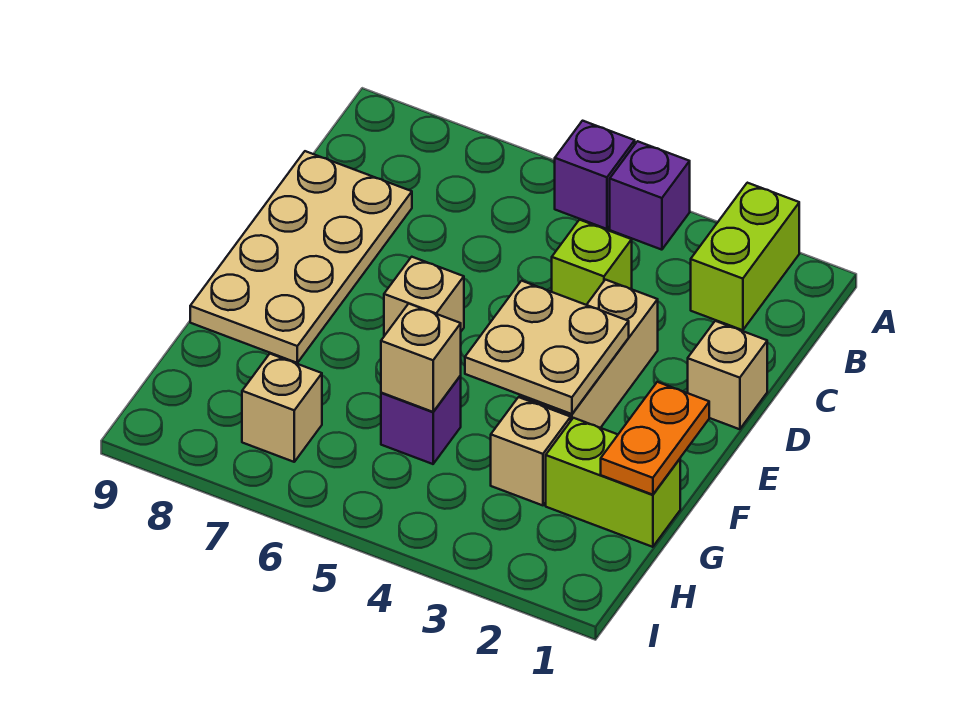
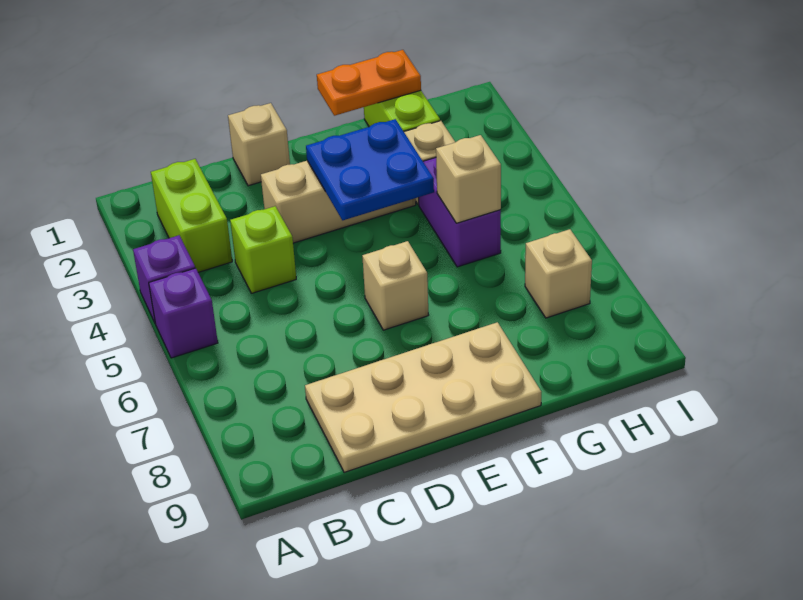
lime 1x2 brick [691,183,799,330] -> lime 1x2 brick turned to [151,159,232,272]
tan 2x2 plate [465,281,629,414] -> blue 2x2 plate [306,119,434,220]
purple 1x1 brick [381,376,461,464] -> purple 1x2 brick [419,158,501,267]

